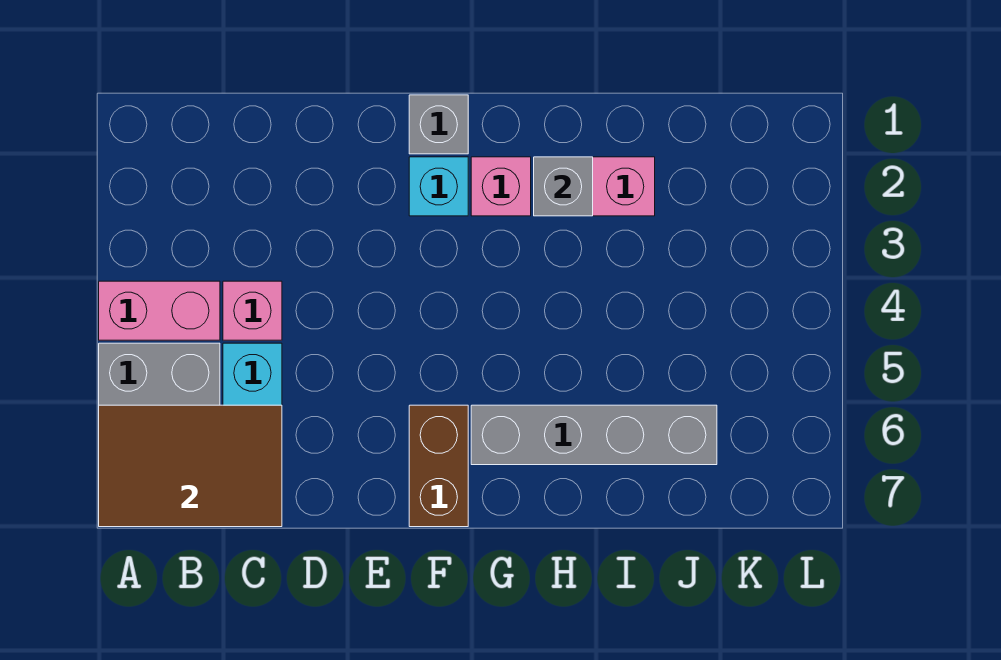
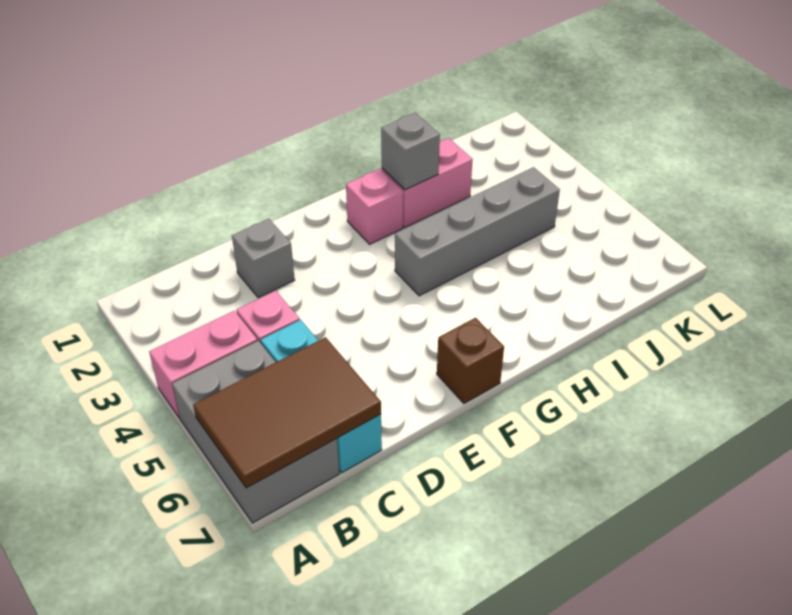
grey 1x1 brick [409,95,468,154] -> grey 1x1 brick moved to [232,219,295,298]
cyan 1x1 brick [409,157,468,216] -> none
brown 1x2 brick [409,405,468,527] -> brown 1x1 brick [437,318,504,403]
grey 1x4 brick [471,405,717,465] -> grey 1x4 brick moved to [395,167,560,296]

